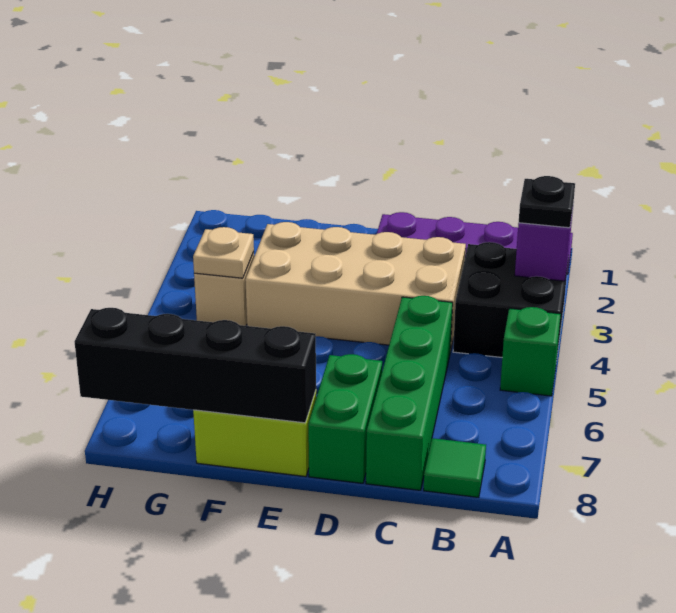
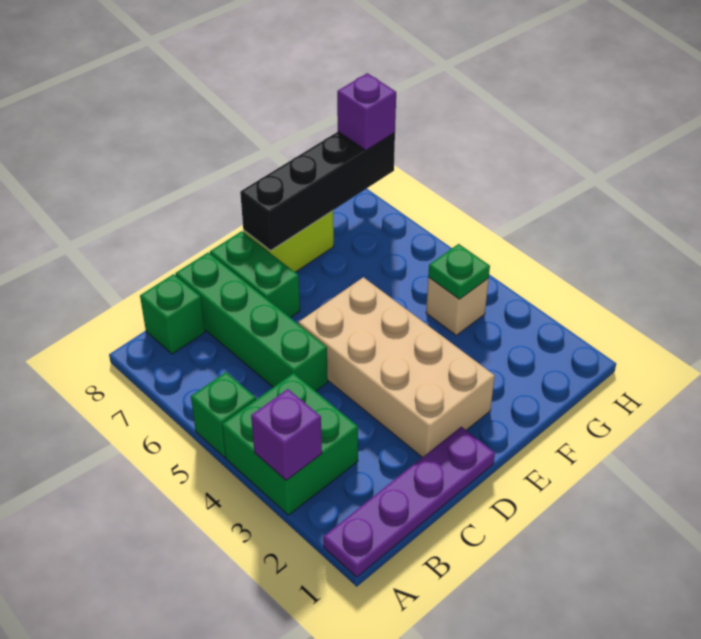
black 2x2 brick [453,242,568,357] -> green 2x2 brick [222,373,358,515]
black 1x1 plate [519,176,575,228] -> none
green 1x1 tile [424,438,486,497] -> green 1x1 brick [140,274,205,354]
tan 2x4 brick [245,222,466,352] -> tan 2x4 brick turned to [299,277,495,457]
tan 1x1 plate [193,227,254,278] -> green 1x1 plate [428,244,490,299]
none -> purple 1x1 brick [337,73,396,150]

